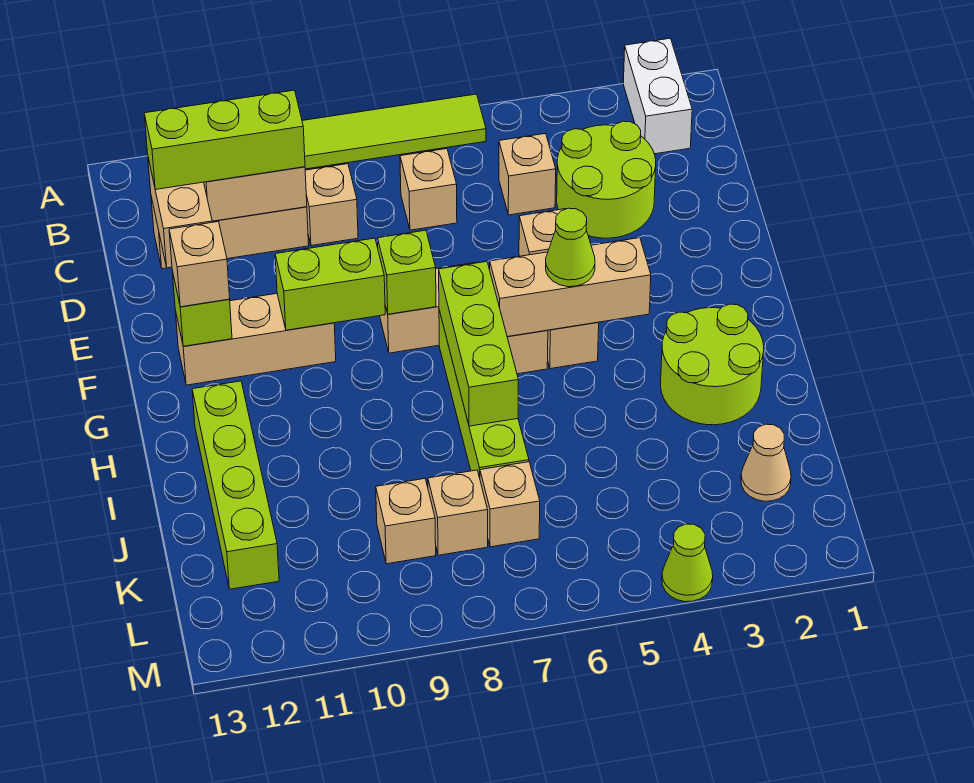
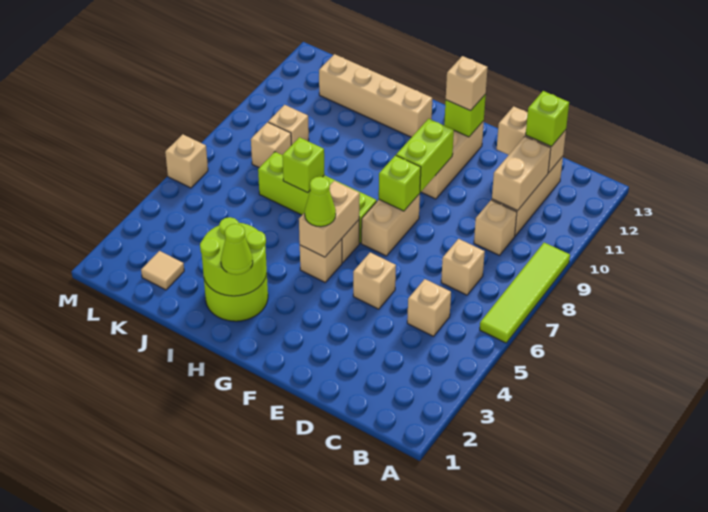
white 1x2 brick [623,38,692,154] -> none
lime 2x2 round brick [557,121,656,238] -> lime 2x2 round brick moved to [200,217,267,296]
lime 1x3 brick [144,90,305,190] -> lime 1x1 brick [526,91,569,147]
tan 1x3 brick [490,238,651,337] -> tan 1x2 brick [299,181,360,257]
lime 1x3 brick [439,262,518,426] -> lime 1x1 brick [282,137,325,193]
lime 1x4 brick [192,381,279,589] -> tan 1x4 brick [319,54,432,137]
tan 1x1 cone [741,424,791,501] -> tan 1x1 tile [141,251,184,290]
tan 1x1 brick [480,462,540,547] -> tan 1x1 brick moved to [165,134,208,188]
lime 1x1 cone [662,524,713,602] -> lime 1x1 cone moved to [221,224,253,275]

